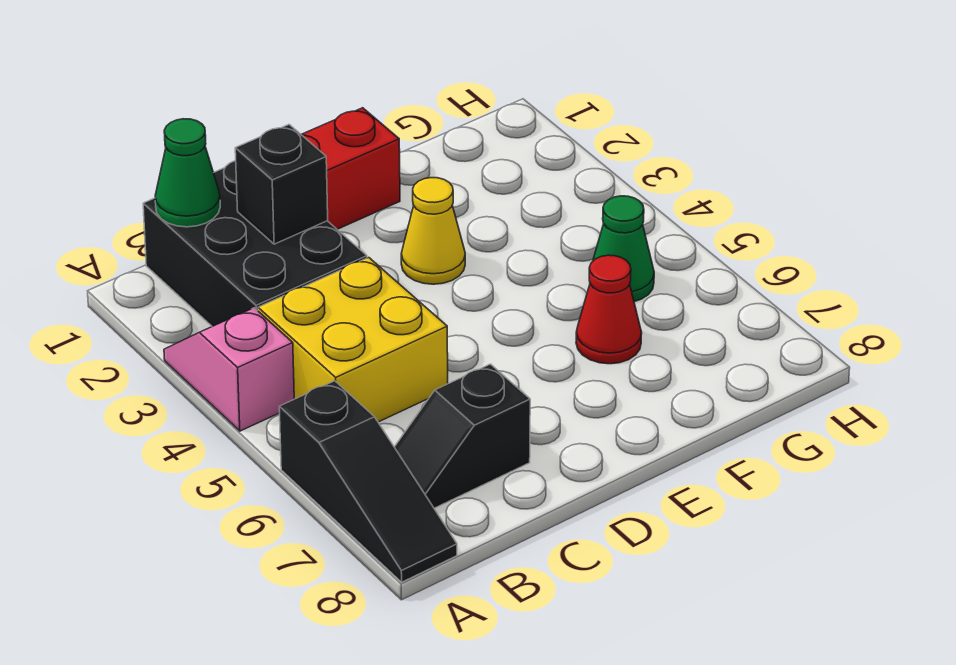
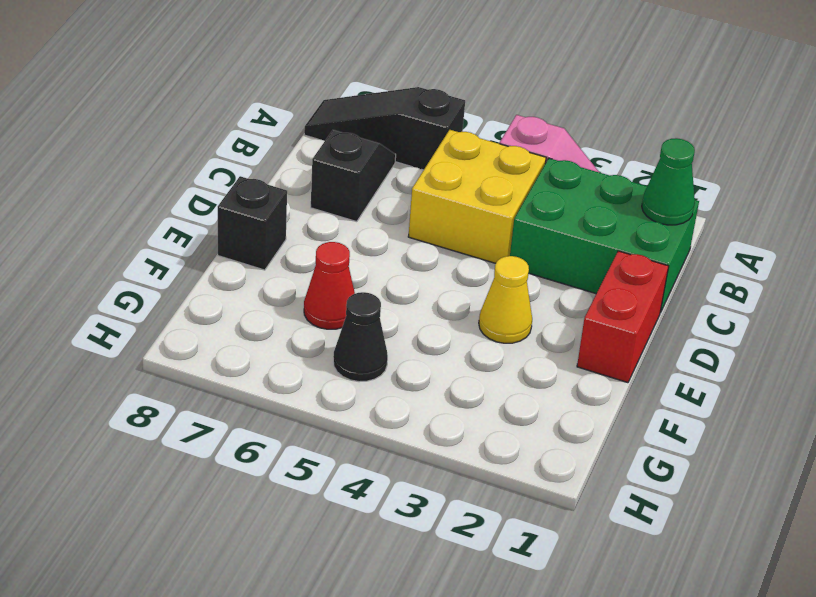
black 2x3 brick [143,161,367,326] -> green 2x3 brick [510,158,699,313]
black 1x1 brick [235,125,328,244] -> black 1x1 brick moved to [218,176,287,270]
green 1x1 cone [593,196,654,302] -> black 1x1 cone [333,292,388,382]

